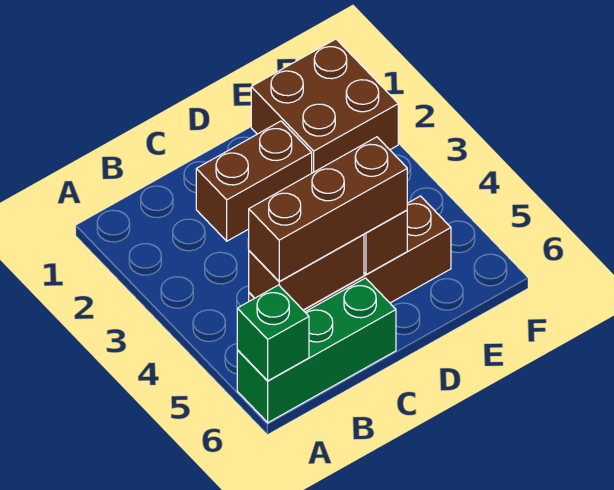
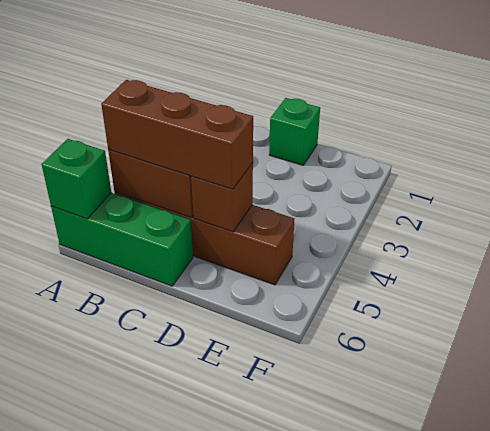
brown 1x2 brick [196,121,312,241] -> none
none -> green 1x1 brick [269,98,320,165]
brown 2x2 brick [251,39,398,173] -> none

